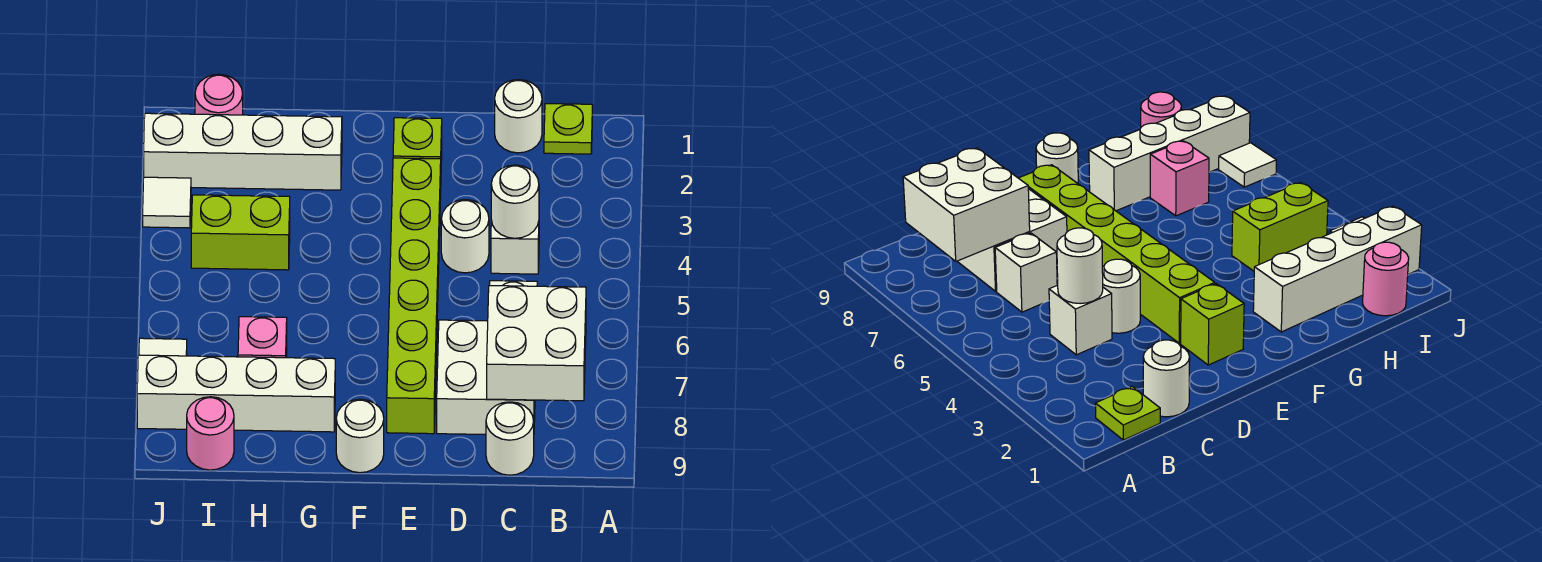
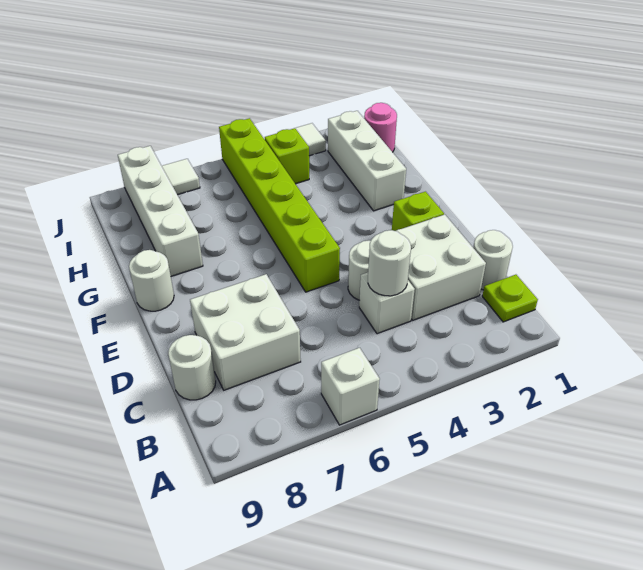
white 2x2 brick [487,286,586,401] -> white 2x2 brick moved to [397,215,486,320]
white 1x1 brick [995,233,1057,312] -> white 1x1 brick moved to [321,348,380,425]
lime 1x6 brick [387,158,441,434] -> lime 1x6 brick turned to [219,118,340,292]
white 1x4 brick [144,113,342,190] -> white 1x3 brick [328,111,406,211]
lime 1x2 brick [191,195,290,270] -> lime 1x1 brick [265,128,309,184]
pink 1x1 brick [238,317,287,358] -> none
pink 1x1 round brick [187,397,234,470] -> none

